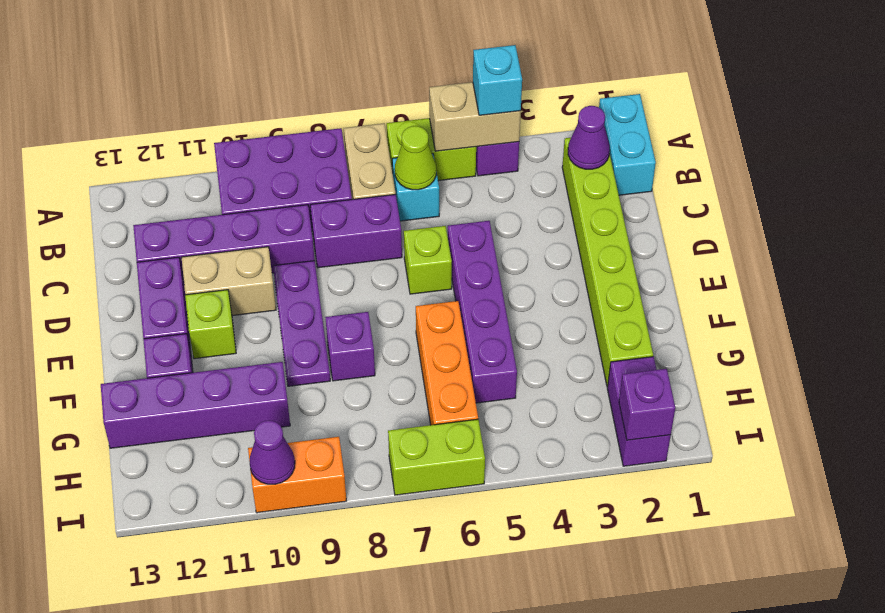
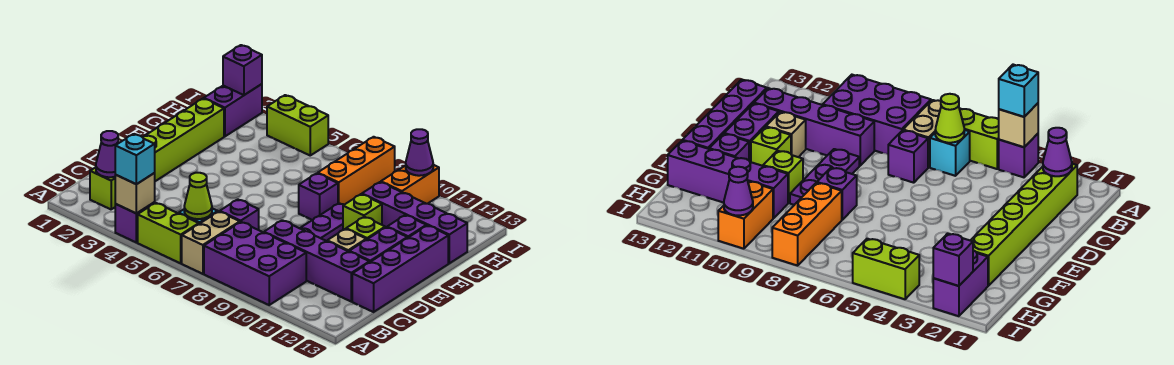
cyan 1x2 brick [599,94,656,195] -> none
tan 1x2 brick [429,82,521,151] -> tan 1x1 brick [115,173,155,213]
purple 1x2 brick [310,194,402,268] -> purple 1x1 brick [220,199,259,230]
purple 1x4 brick [448,221,517,403] -> purple 1x4 brick moved to [352,225,448,312]
lime 1x1 brick [404,226,452,294] -> lime 1x1 brick moved to [343,194,382,230]
tan 1x2 brick [182,247,276,316] -> tan 1x1 brick [327,229,366,251]
orange 1x3 brick [416,301,478,425] -> orange 1x3 brick moved to [318,137,395,205]
lime 1x2 brick [388,419,485,495] -> lime 1x2 brick moved to [267,95,328,155]
orange 1x2 brick [248,437,346,513] -> orange 1x2 brick turned to [381,165,439,204]

